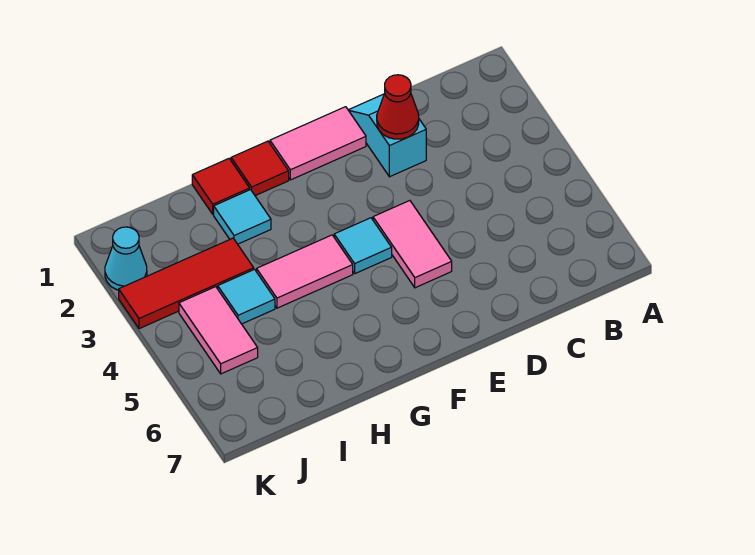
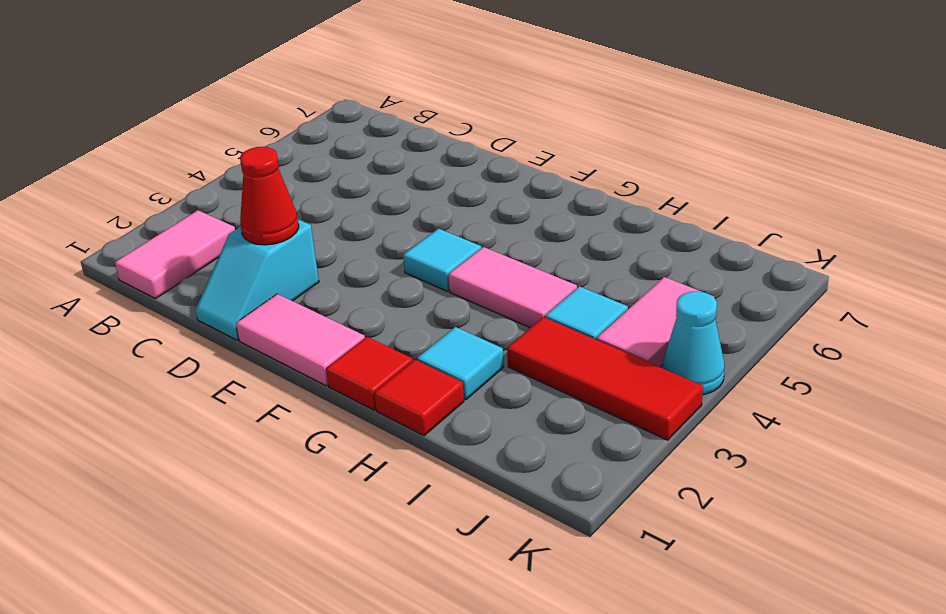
pink 1x2 tile [373,201,452,288] -> pink 1x2 tile moved to [115,210,235,299]
cyan 1x1 cone [105,227,147,290] -> cyan 1x1 cone moved to [662,291,725,395]

